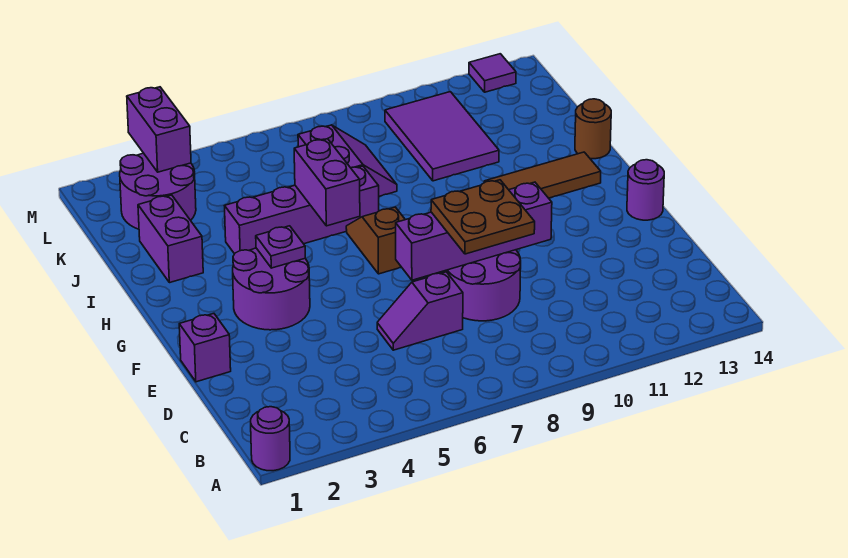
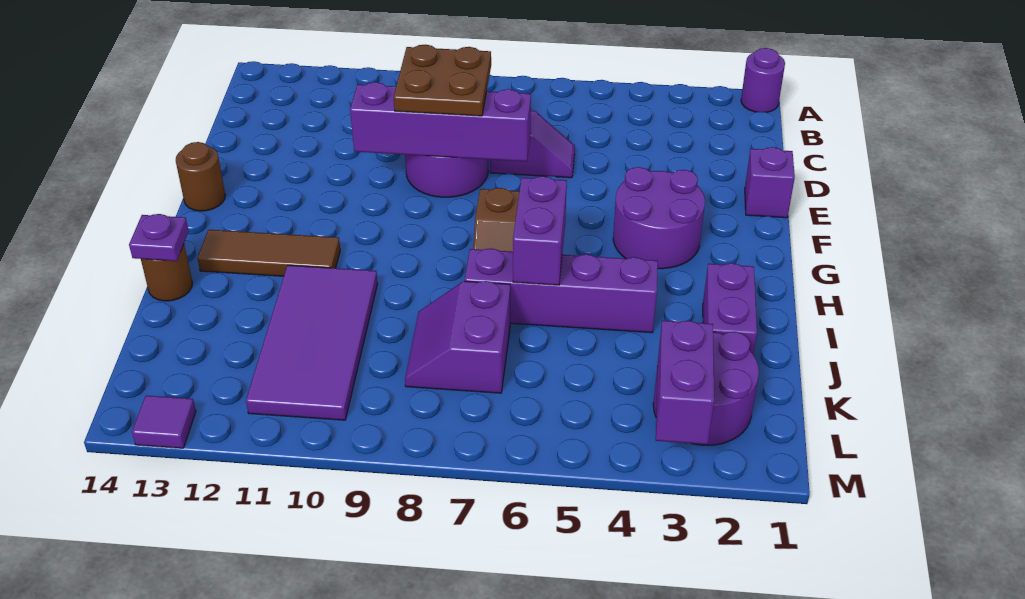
purple 1x1 round brick [627,160,664,220] -> brown 1x1 round brick [176,142,225,211]
purple 1x1 plate [256,226,305,268] -> purple 1x1 plate moved to [129,214,189,261]
purple 2x3 tile [385,92,499,181] -> purple 2x4 tile [246,265,378,420]

